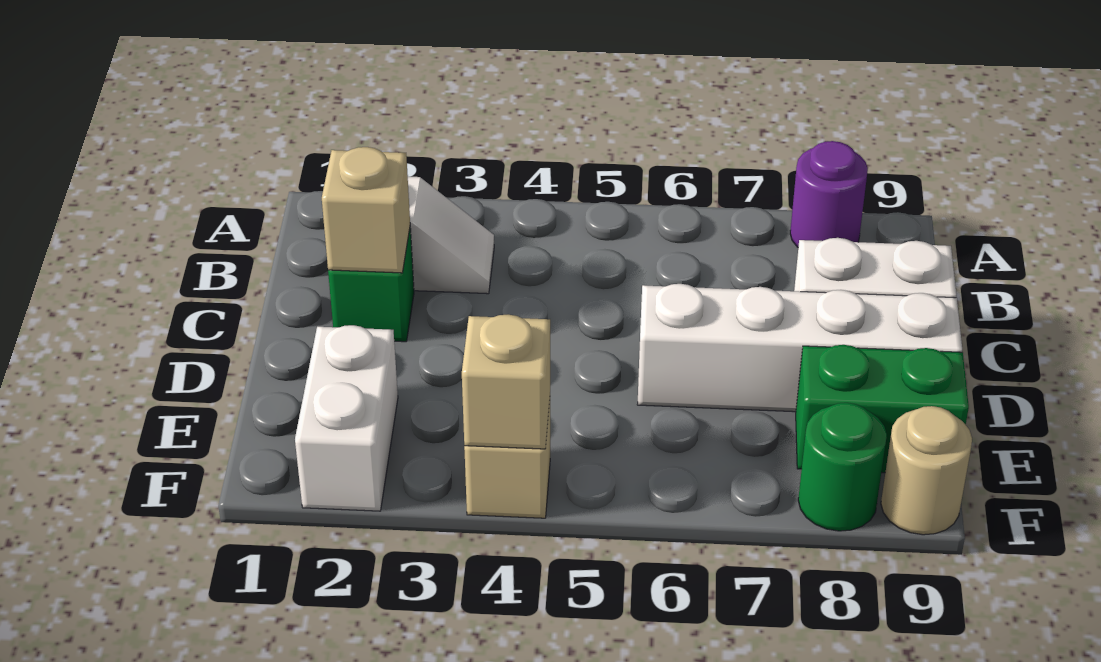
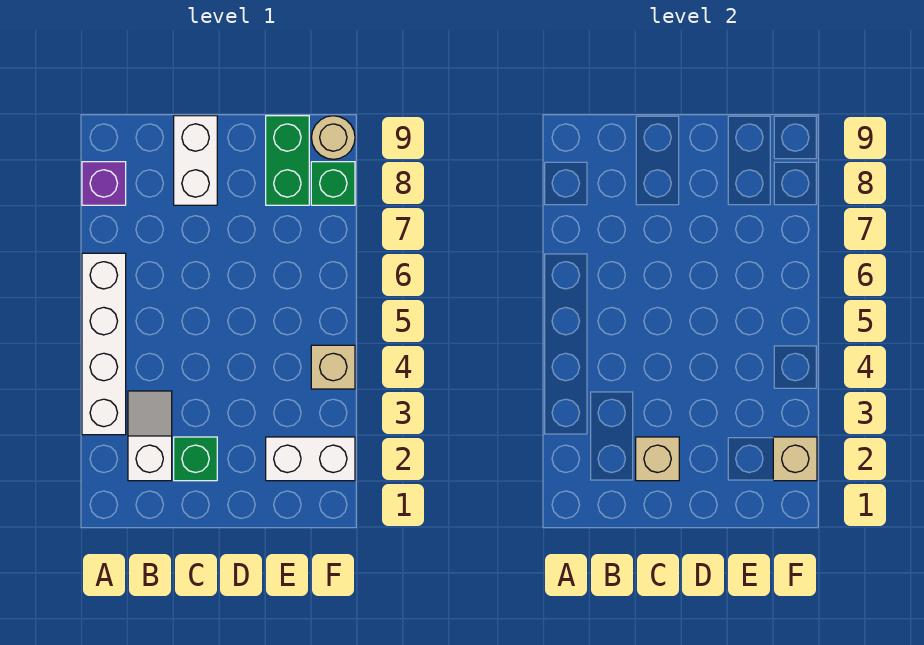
purple 1x1 round brick [790,141,868,247] -> purple 1x1 brick [82,162,126,205]
white 1x4 brick [637,284,962,412] -> white 1x4 brick moved to [82,253,126,435]
tan 1x1 brick [462,315,550,449] -> tan 1x1 brick moved to [773,437,817,481]
green 1x1 round brick [798,403,887,531] -> green 1x1 brick [311,162,355,205]

